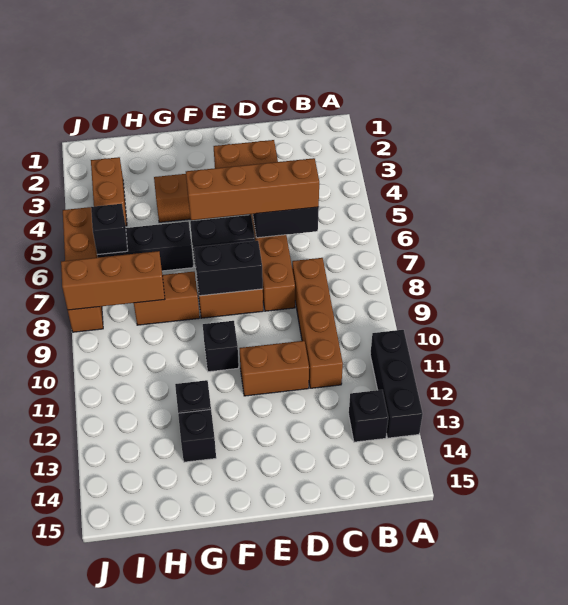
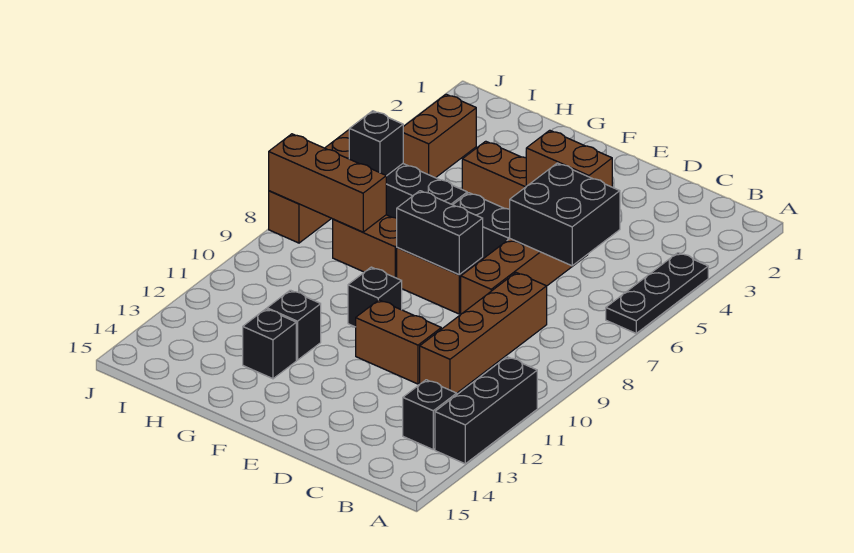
none -> black 1x3 plate [606,253,708,333]
brown 1x4 brick [186,158,319,220] -> none

